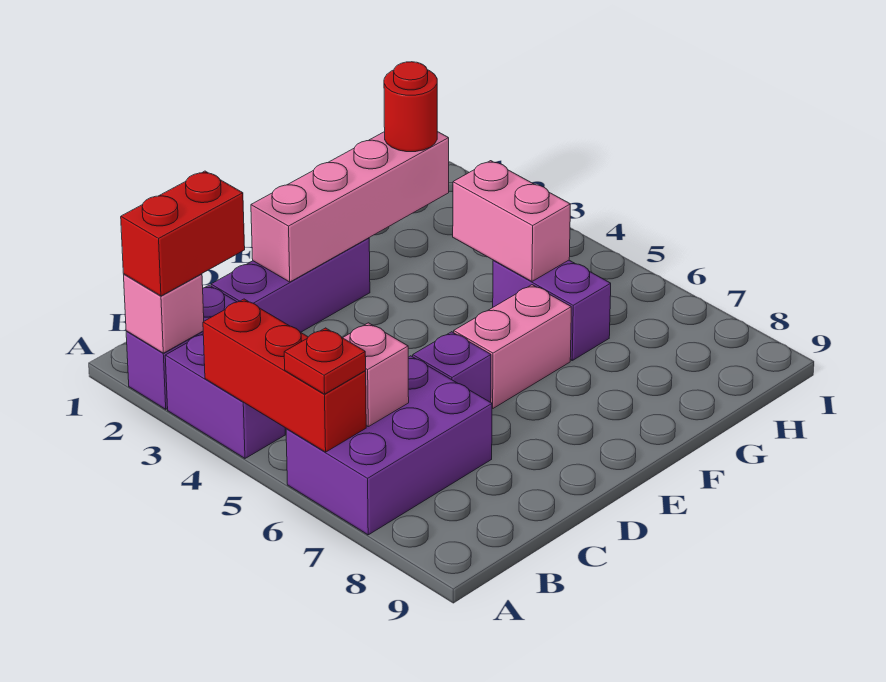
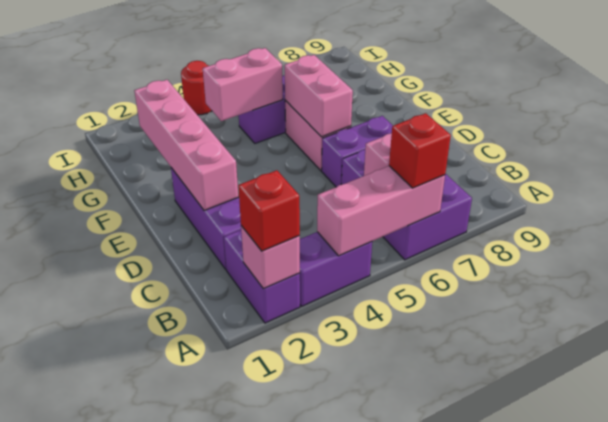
red 1x2 brick [121,171,245,296] -> red 1x1 brick [238,170,300,251]
red 1x3 brick [203,299,366,452] -> pink 1x3 brick [317,166,445,256]
red 1x1 plate [284,328,366,394] -> red 1x1 brick [389,113,451,188]
purple 1x1 brick [413,332,491,402] -> purple 1x2 brick [322,116,393,187]
none -> pink 1x2 brick [285,55,353,137]
red 1x1 round brick [384,62,437,152] -> red 1x1 round brick moved to [181,61,212,115]

